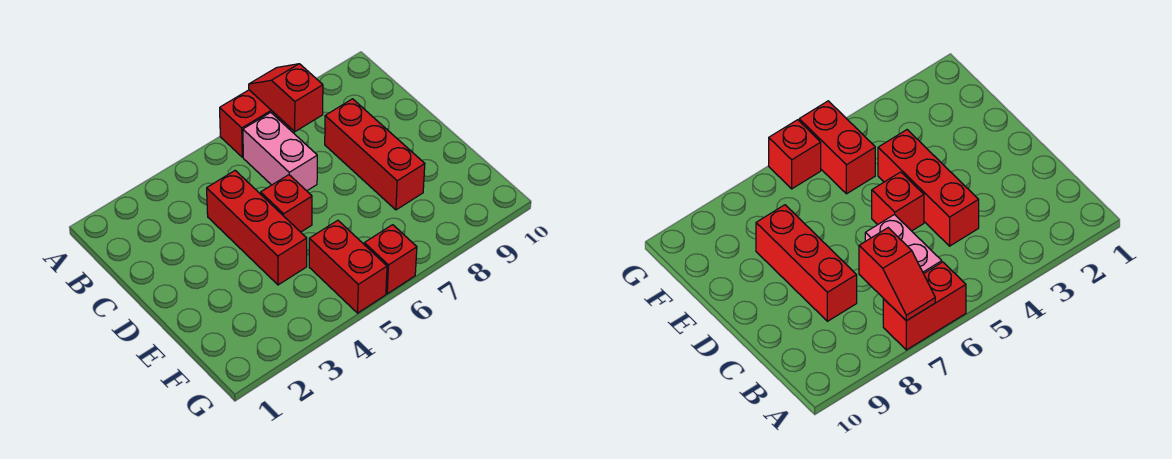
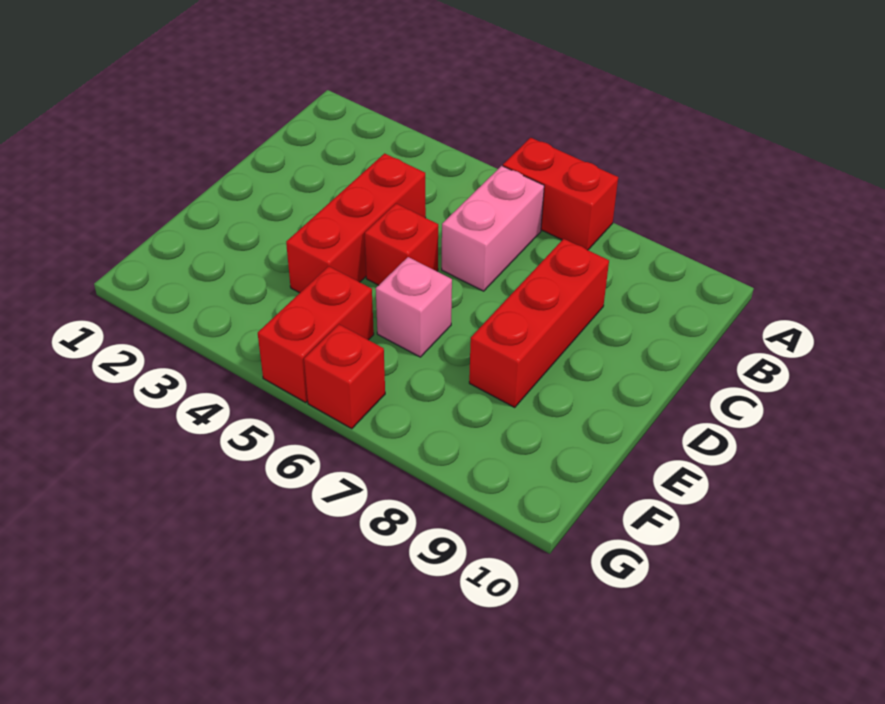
red 1x2 slope [249,64,323,132] -> none
none -> pink 1x1 brick [376,257,452,357]

